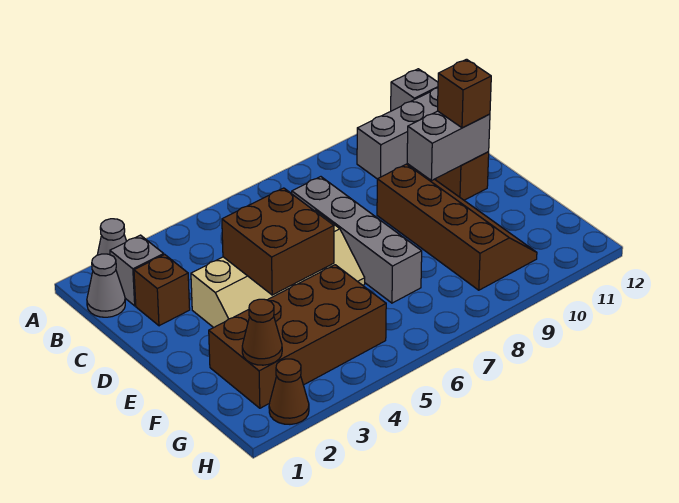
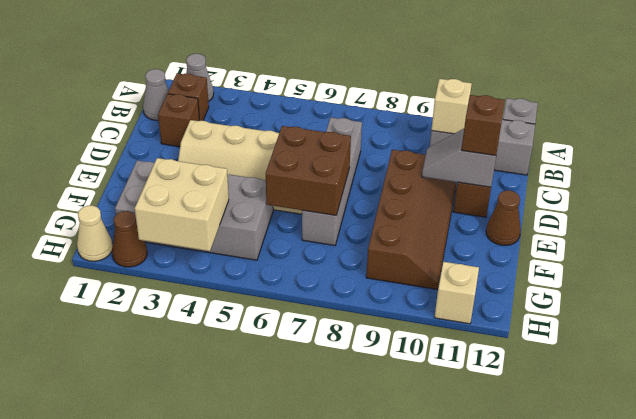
grey 1x1 brick [110,235,164,306] -> brown 1x1 brick [168,73,209,121]
none -> tan 1x1 brick [431,79,472,134]
brown 2x2 brick [222,188,334,295] -> brown 2x2 brick moved to [266,126,351,215]
grey 1x2 brick [407,111,490,181] -> grey 1x2 slope [422,129,496,187]
brown 2x4 brick [209,265,386,408] -> grey 2x4 brick [115,160,273,260]
brown 1x1 cone [242,299,282,365] -> brown 1x1 cone moved to [486,190,521,245]
none -> tan 2x2 brick [135,158,229,251]
none -> tan 1x1 cone [77,206,112,261]
none -> tan 1x1 brick [434,262,479,324]

